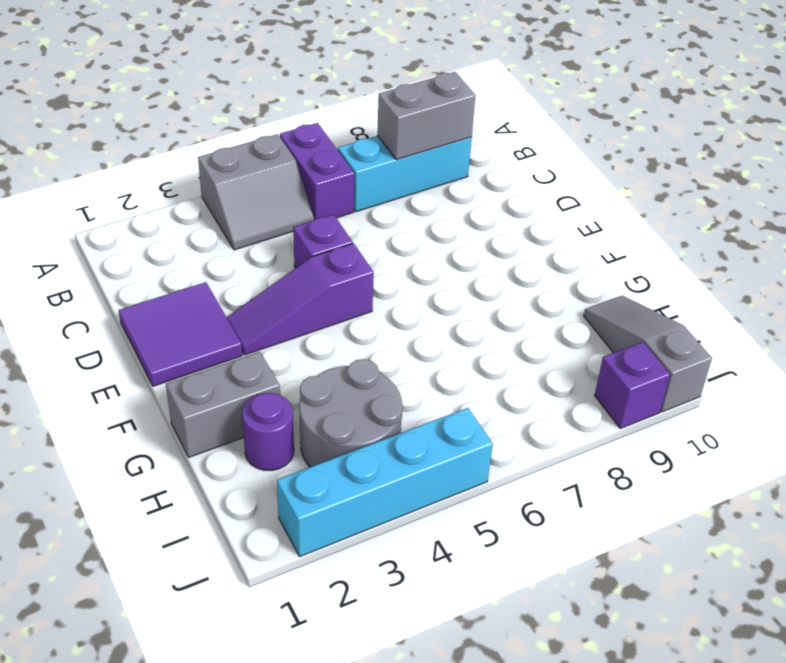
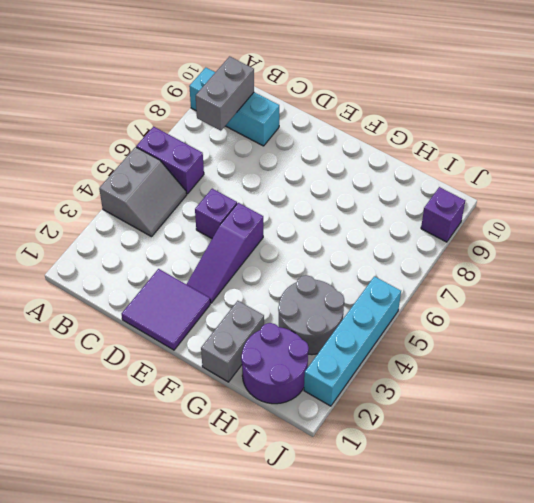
cyan 1x3 brick [338,136,472,212] -> cyan 1x3 brick turned to [189,68,279,146]
purple 1x1 round brick [242,393,294,471] -> purple 2x2 round brick [241,323,309,404]
grey 1x3 slope [584,296,712,412] -> none

